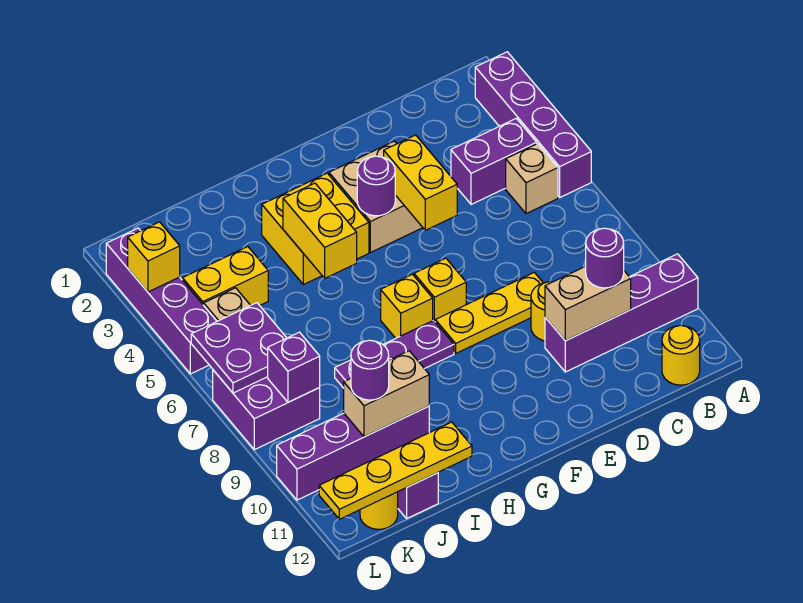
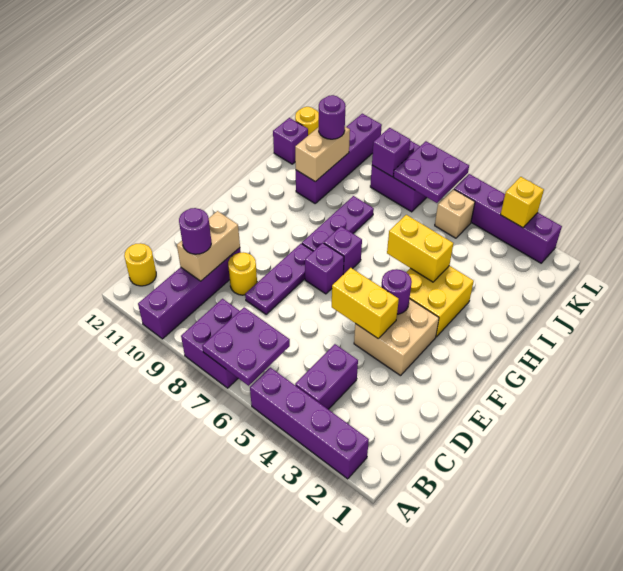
none -> purple 2x2 plate [202,307,290,386]
none -> purple 2x2 brick [181,299,239,388]
tan 1x1 brick [506,144,558,214] -> none
yellow 1x3 plate [435,272,543,353] -> purple 1x3 plate [245,244,313,314]
yellow 1x1 brick [414,258,466,321] -> purple 1x1 brick [305,243,344,294]
yellow 1x1 brick [381,274,433,338] -> purple 1x1 brick [324,226,362,274]
yellow 1x4 plate [319,422,472,519] -> none
yellow 1x2 brick [182,247,268,306] -> none

